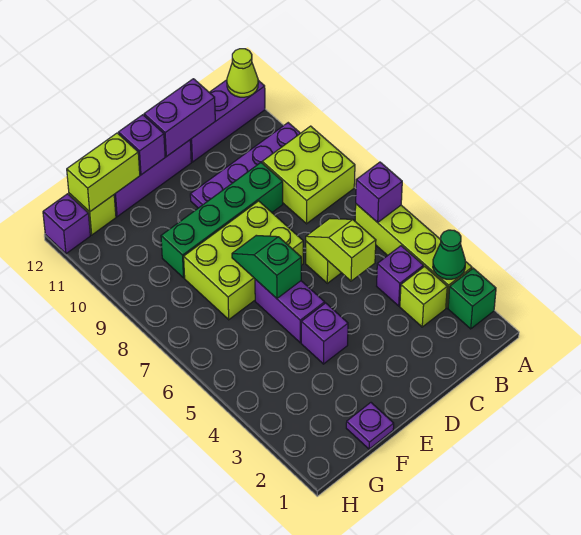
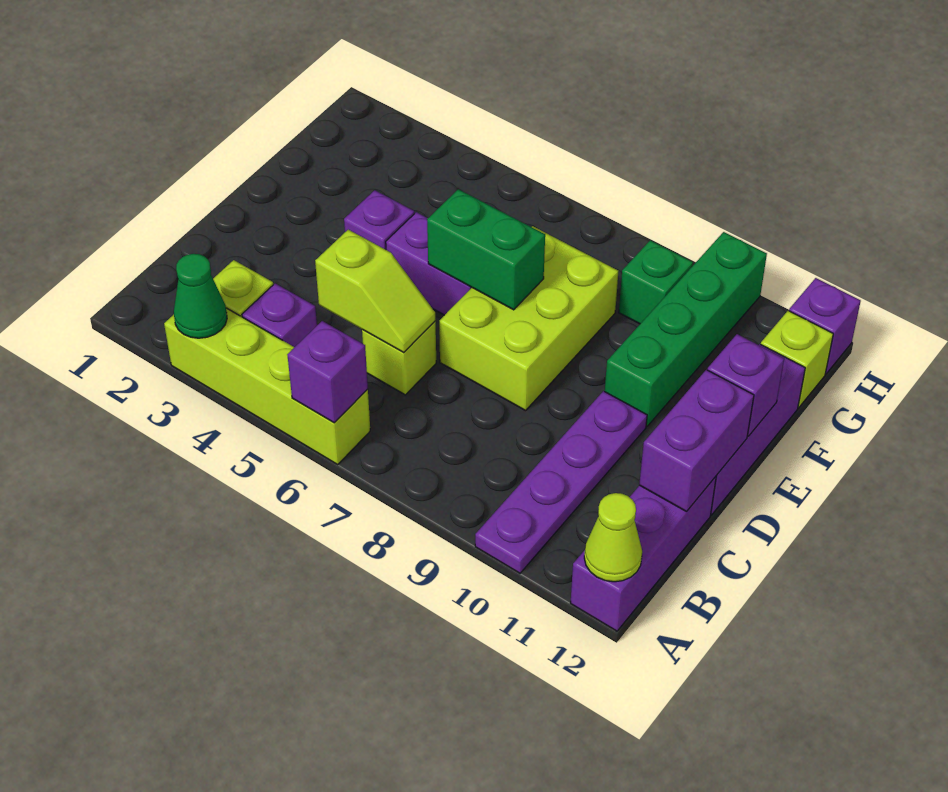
green 1x1 brick [448,268,496,329] -> green 1x1 brick moved to [619,240,693,324]
lime 2x2 brick [262,126,355,224] -> none
green 1x4 brick [161,163,283,278] -> green 1x4 brick moved to [605,232,767,426]
green 1x2 slope [232,235,301,298] -> green 1x2 brick [427,189,545,310]
purple 1x1 plate [346,403,394,449] -> none
lime 1x2 brick [67,133,140,212] -> none

